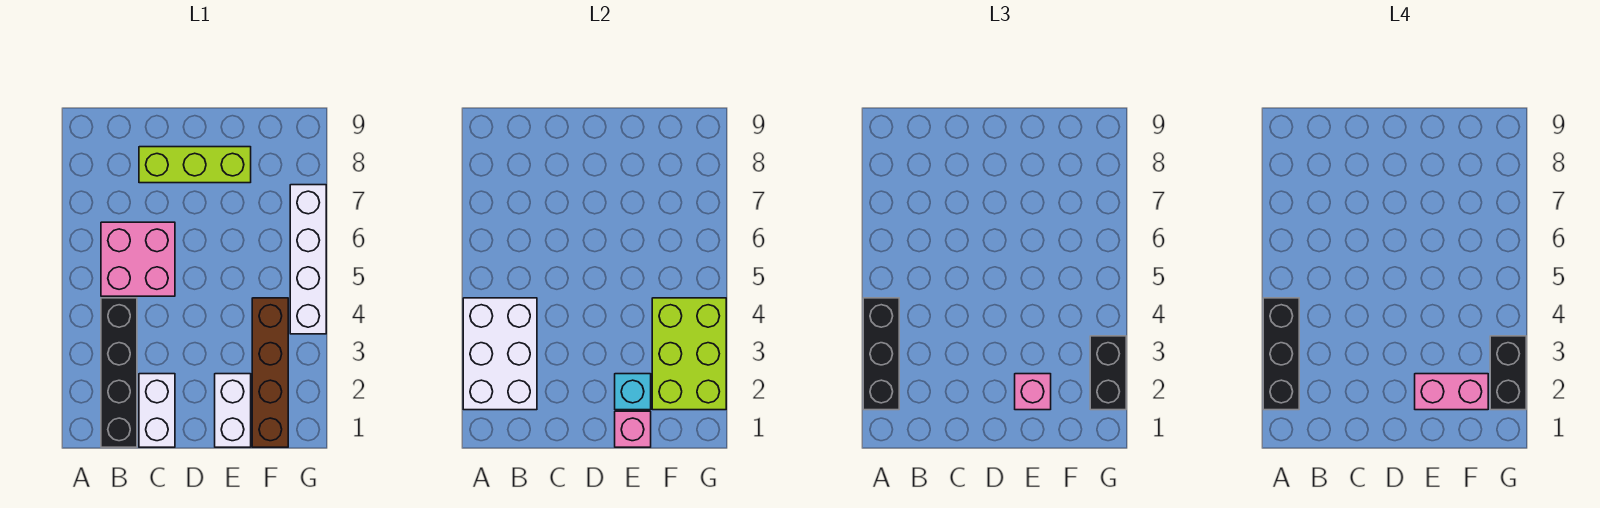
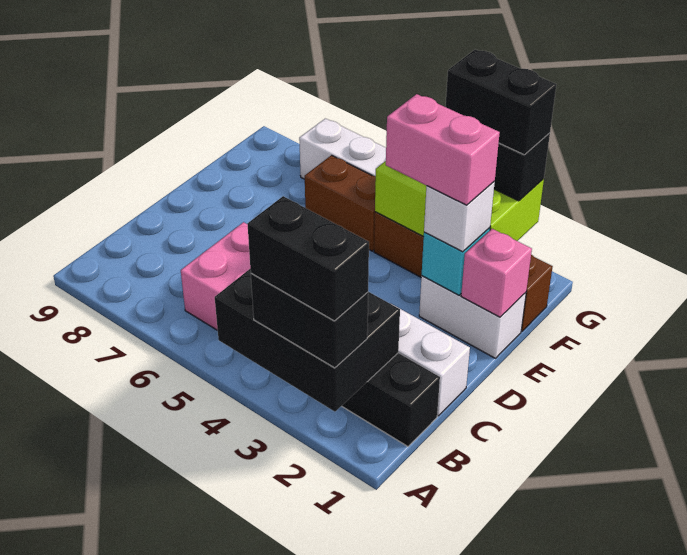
white 2x3 brick [463,298,537,410] -> black 2x3 brick [215,269,400,412]
black 1x3 brick [863,298,899,410] -> black 1x2 brick [251,273,368,368]
black 1x3 brick [1263,298,1299,410] -> black 1x2 brick [248,196,369,321]
lime 1x3 brick [139,147,251,183] -> none
pink 1x1 brick [1015,374,1051,410] -> white 1x1 brick [424,182,495,252]
pink 1x2 brick [1415,374,1488,410] -> pink 1x2 brick turned to [386,94,500,205]
none -> brown 1x2 brick [305,155,376,251]

